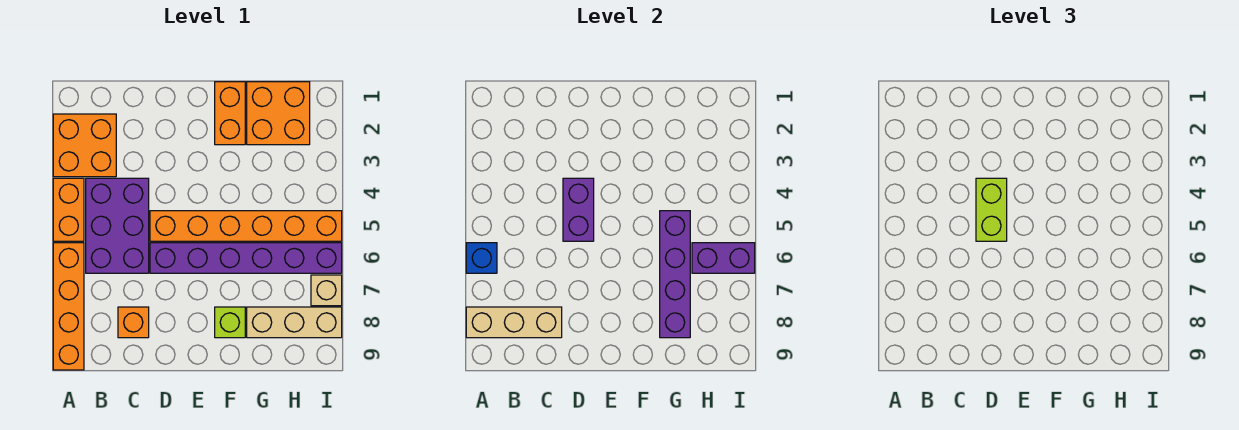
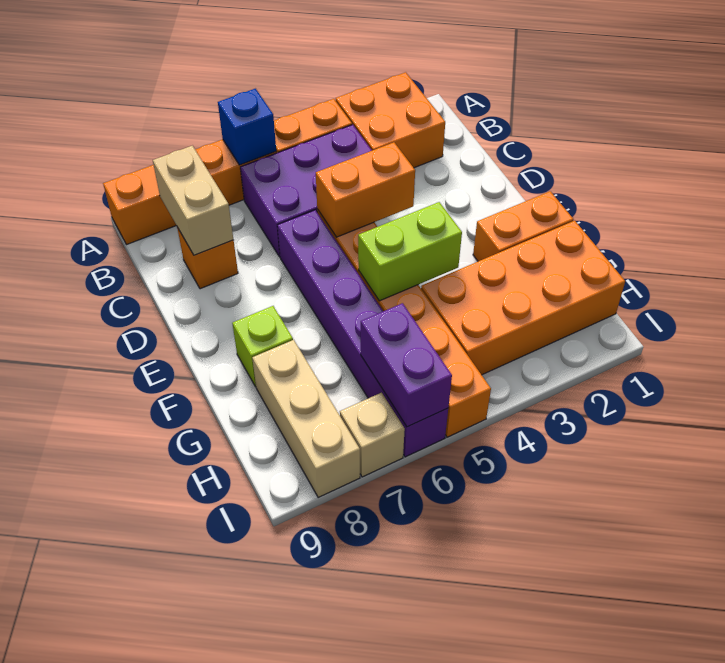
tan 1x3 brick [466,307,562,338] -> tan 1x2 brick [153,146,233,255]
purple 1x2 brick [563,178,594,241] -> orange 1x2 brick [316,142,415,237]
lime 1x2 brick [976,178,1007,241] -> lime 1x2 brick moved to [358,202,462,301]
orange 2x2 brick [247,82,310,145] -> orange 2x4 brick [421,221,625,375]
purple 1x4 brick [660,211,690,338] -> none

